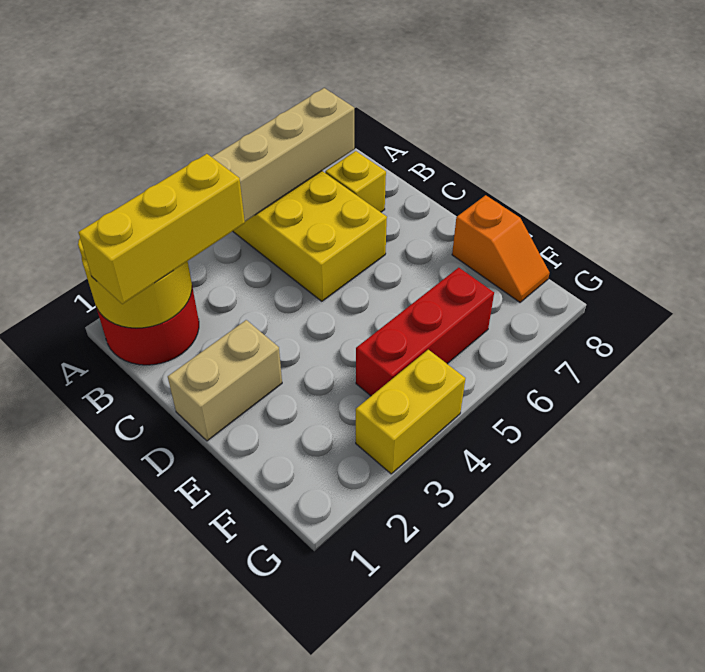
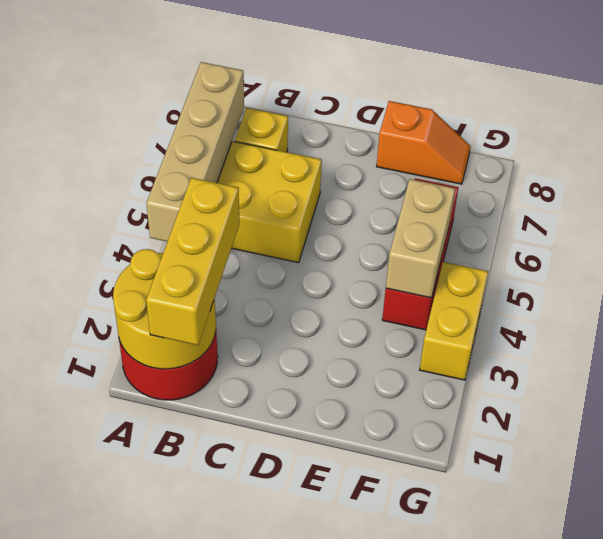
tan 1x2 brick [168,320,282,441] -> tan 1x2 brick moved to [386,179,455,298]

